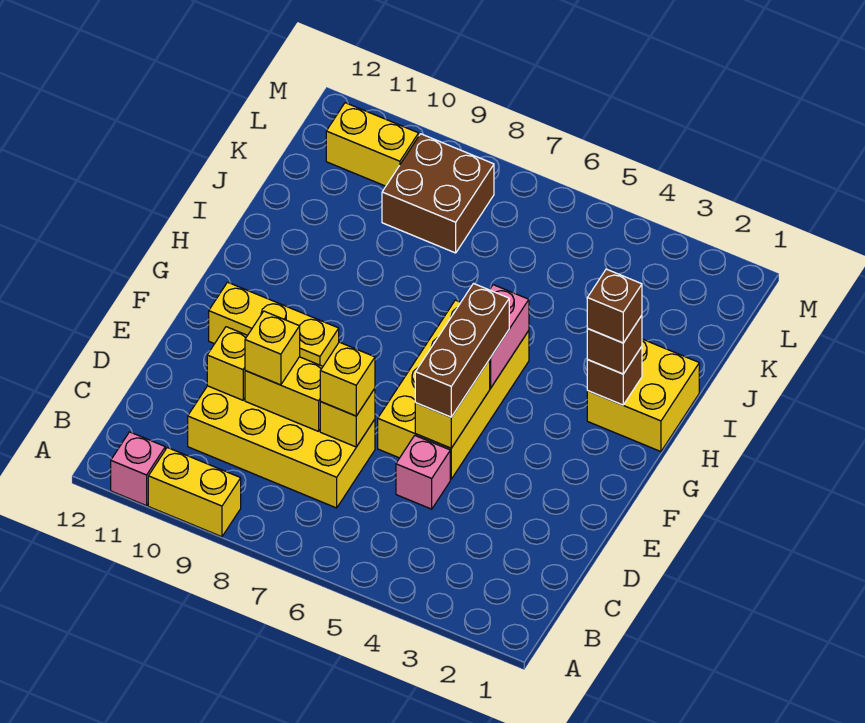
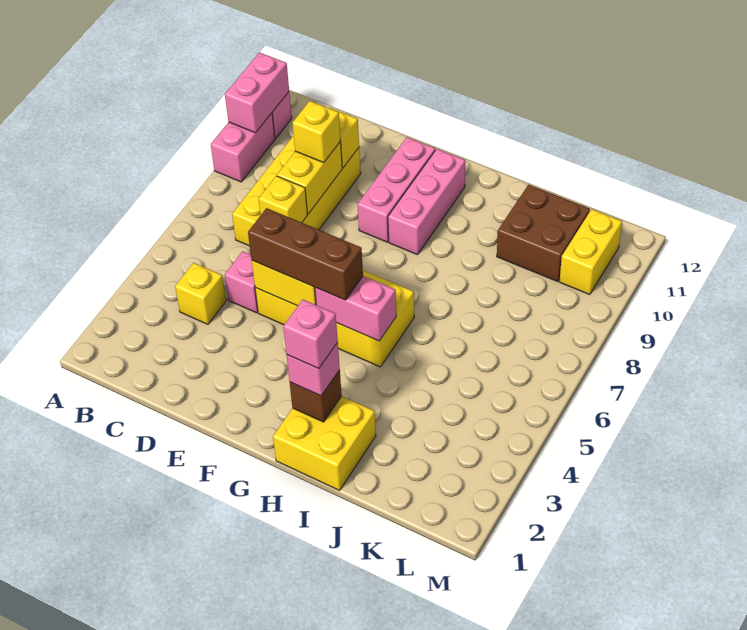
yellow 1x2 brick [148,448,241,537] -> pink 1x2 brick [211,113,275,182]
none -> pink 1x2 brick [225,53,289,133]
yellow 1x1 brick [320,342,375,416] -> yellow 1x1 brick moved to [175,263,226,324]
yellow 1x3 brick [209,282,339,366] -> pink 1x3 brick [358,137,435,242]
none -> pink 1x3 brick [388,149,465,255]
brown 1x1 brick [587,316,642,374] -> pink 1x1 brick [287,343,340,396]
brown 1x1 brick [587,269,642,343] -> pink 1x1 brick [283,300,338,368]
brown 2x2 brick [382,134,494,253] -> brown 2x2 brick moved to [497,185,590,282]

